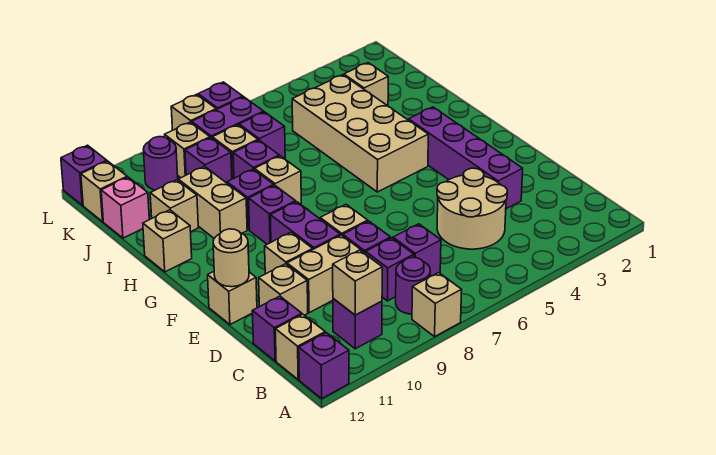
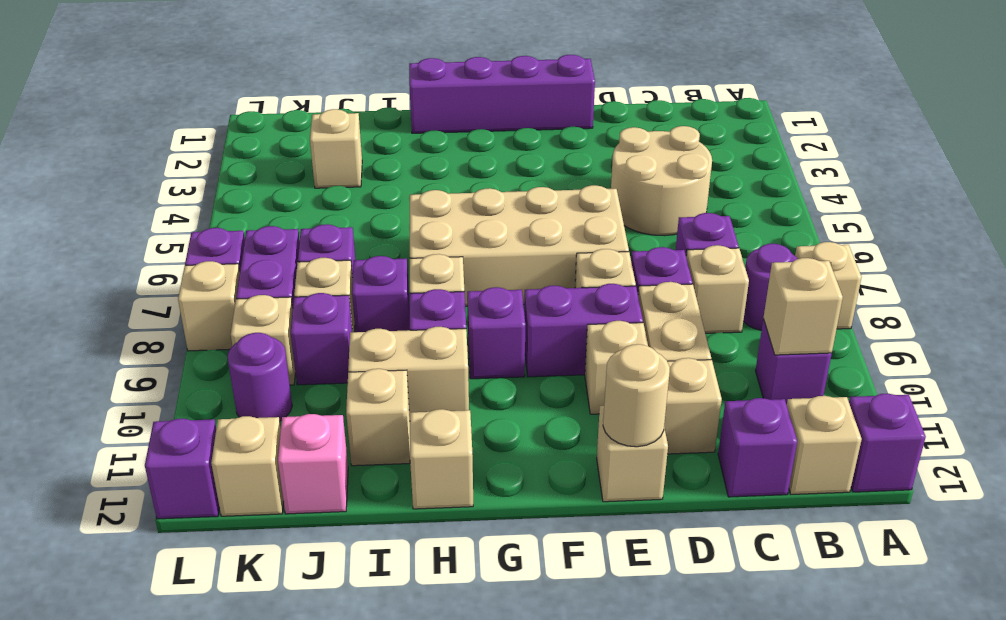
purple 1x1 brick [366,238,414,301] -> tan 1x1 brick [686,245,749,333]
purple 1x4 brick [409,107,523,209] -> purple 1x4 brick moved to [409,55,595,133]
tan 2x4 brick [292,75,428,192] -> tan 2x4 brick moved to [410,185,629,306]

